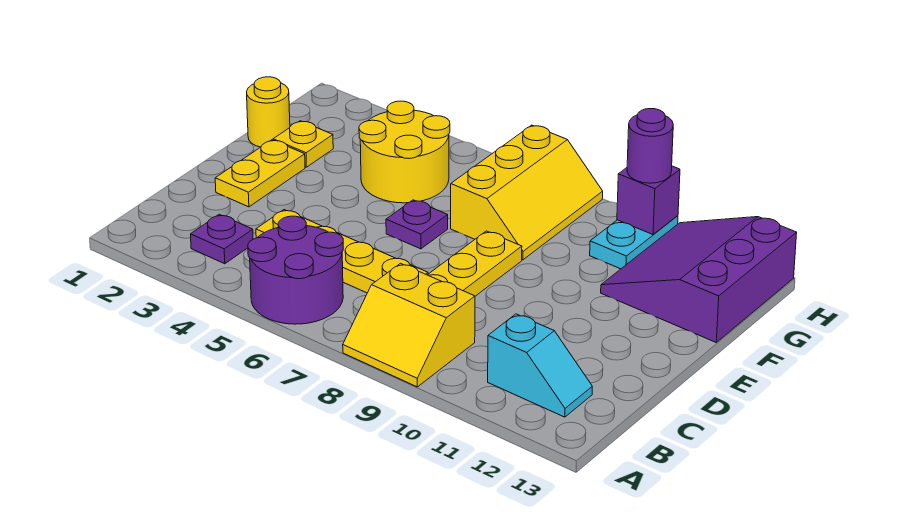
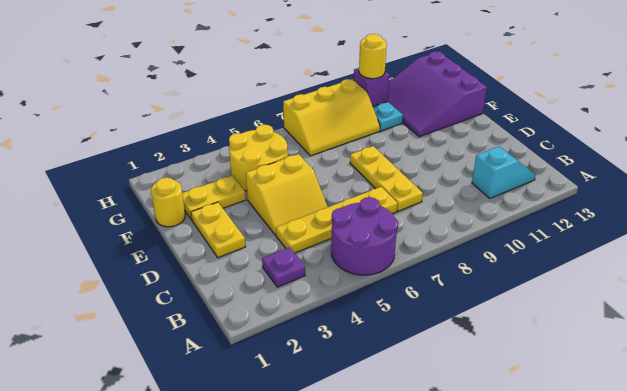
yellow 2x2 slope [343,264,475,387] -> yellow 2x2 slope moved to [246,154,327,235]
purple 1x1 plate [386,200,448,249] -> none
yellow 1x1 plate [273,121,333,167] -> yellow 1x2 plate [182,176,246,220]
yellow 2x3 slope [451,125,603,260] -> yellow 2x3 slope turned to [283,79,380,156]
purple 1x1 round brick [627,109,673,183] -> yellow 1x1 round brick [359,34,387,79]

